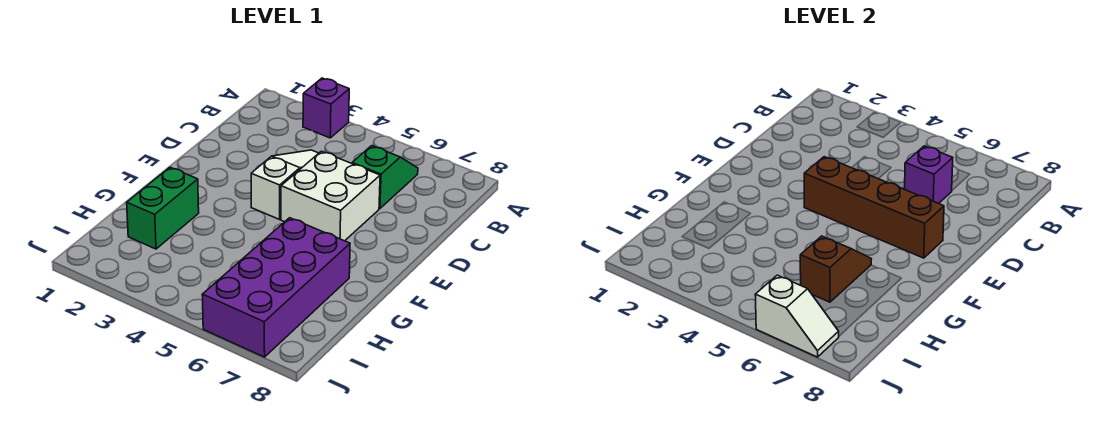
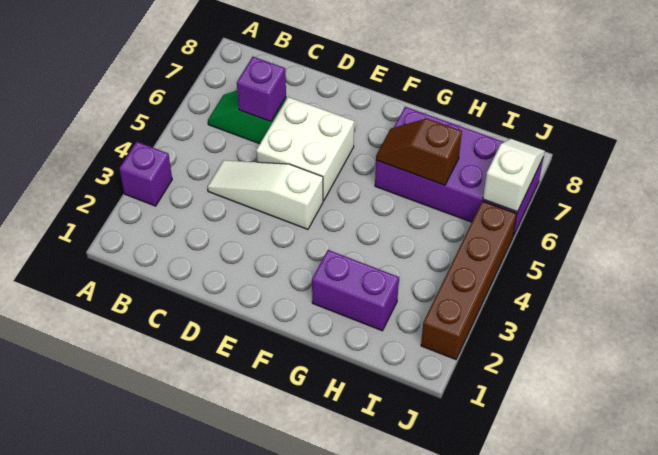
brown 1x4 brick [804,157,944,258] -> brown 1x4 brick moved to [421,201,517,360]
green 1x2 brick [127,167,199,249] -> purple 1x2 brick [312,250,399,331]

